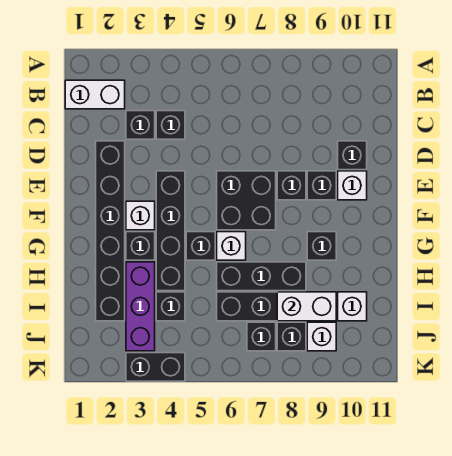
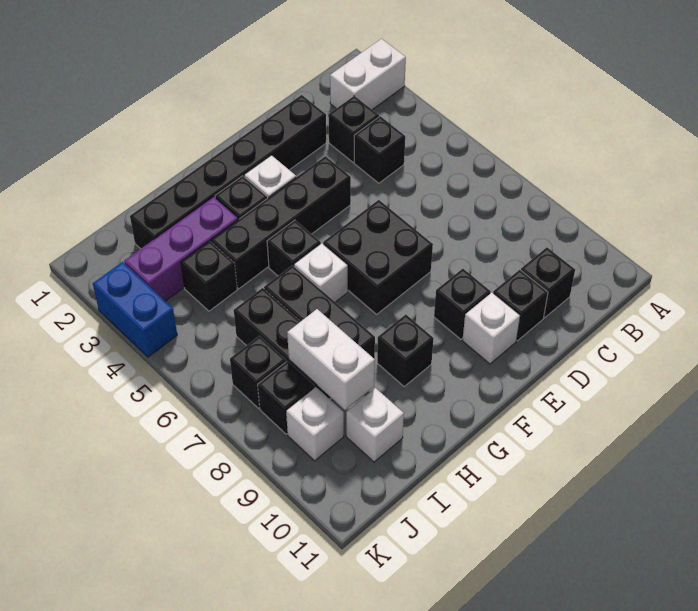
white 1x2 brick [65,80,125,109] -> white 1x2 brick turned to [330,39,406,110]
black 1x1 brick [277,171,306,200] -> black 1x1 brick moved to [521,248,575,318]
black 1x2 brick [126,353,185,381] -> blue 1x2 brick [93,262,177,357]

